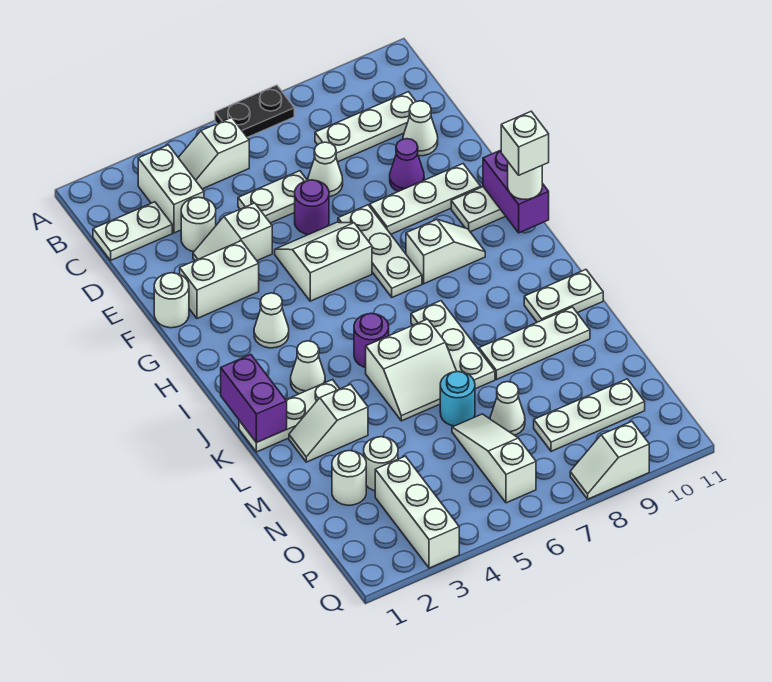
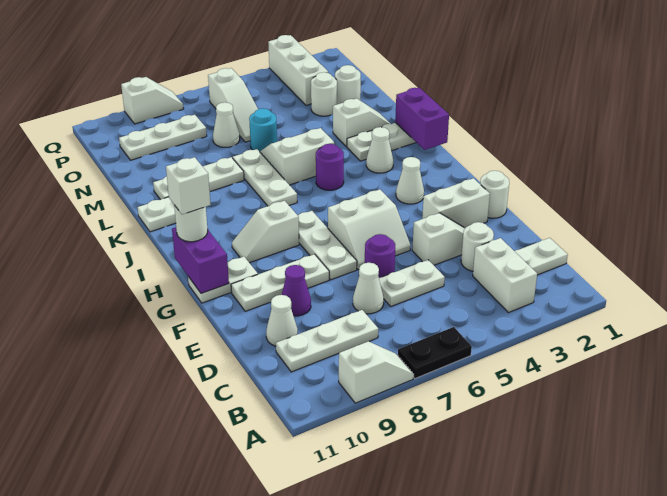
white 1x2 slope [178,117,249,189] -> white 1x2 slope moved to [339,341,414,403]

